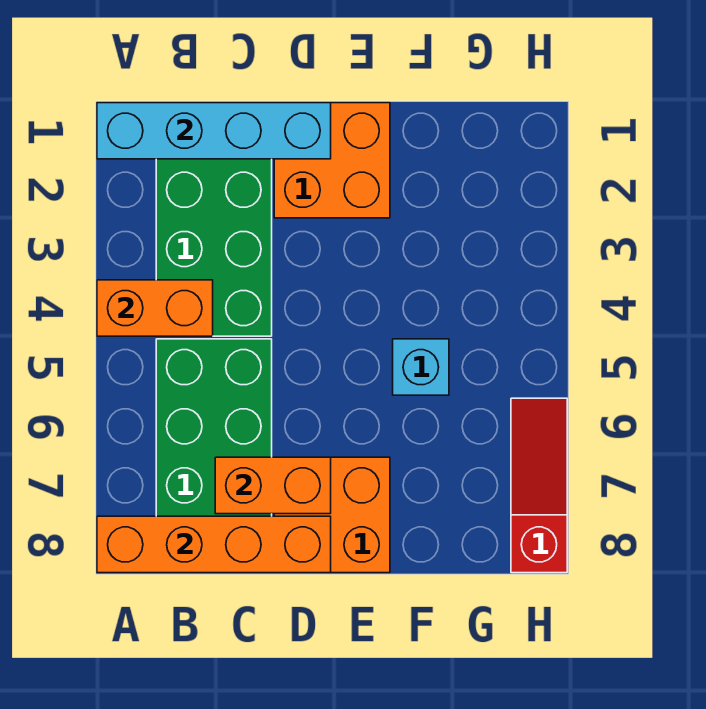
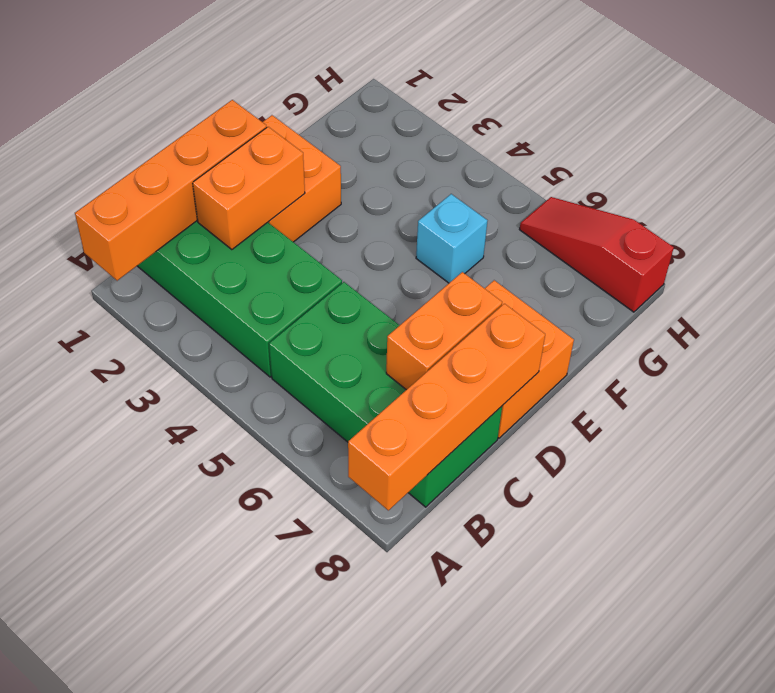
cyan 1x4 brick [97,103,331,159] -> orange 1x4 brick [75,100,267,281]
orange 1x2 brick [97,280,213,336] -> orange 1x2 brick moved to [193,127,305,250]

